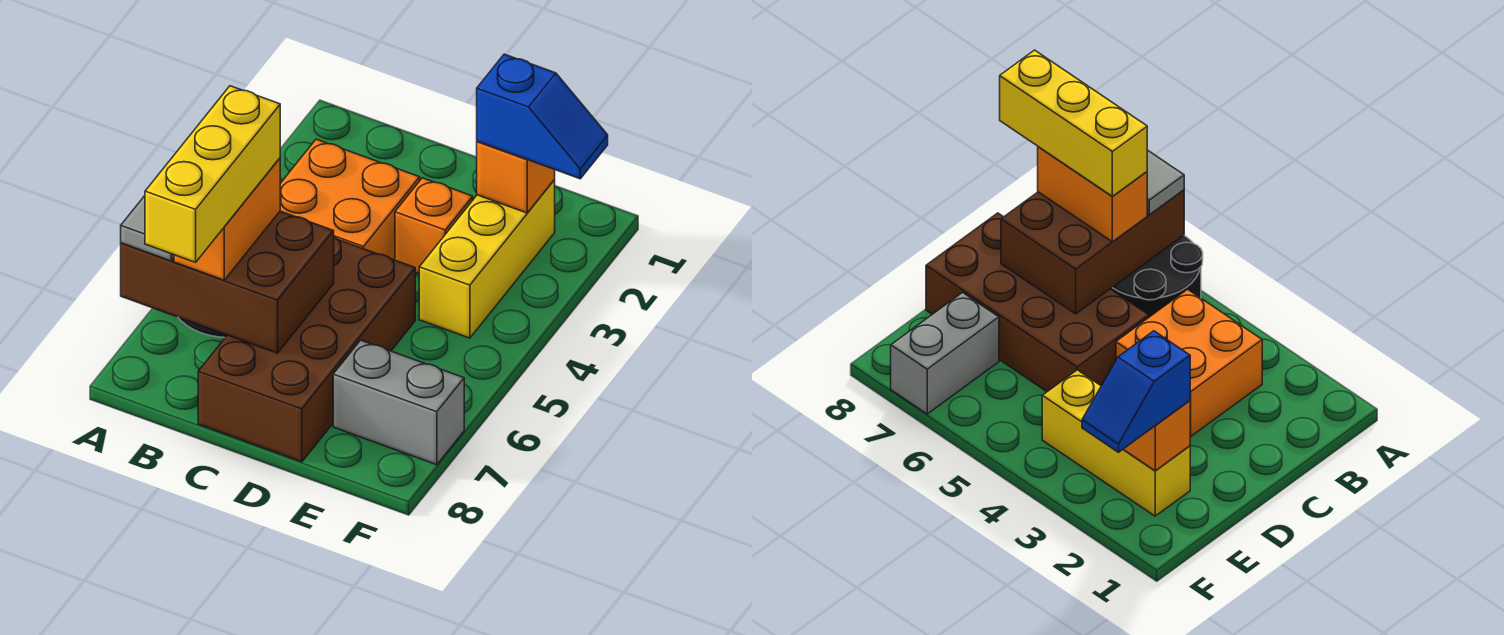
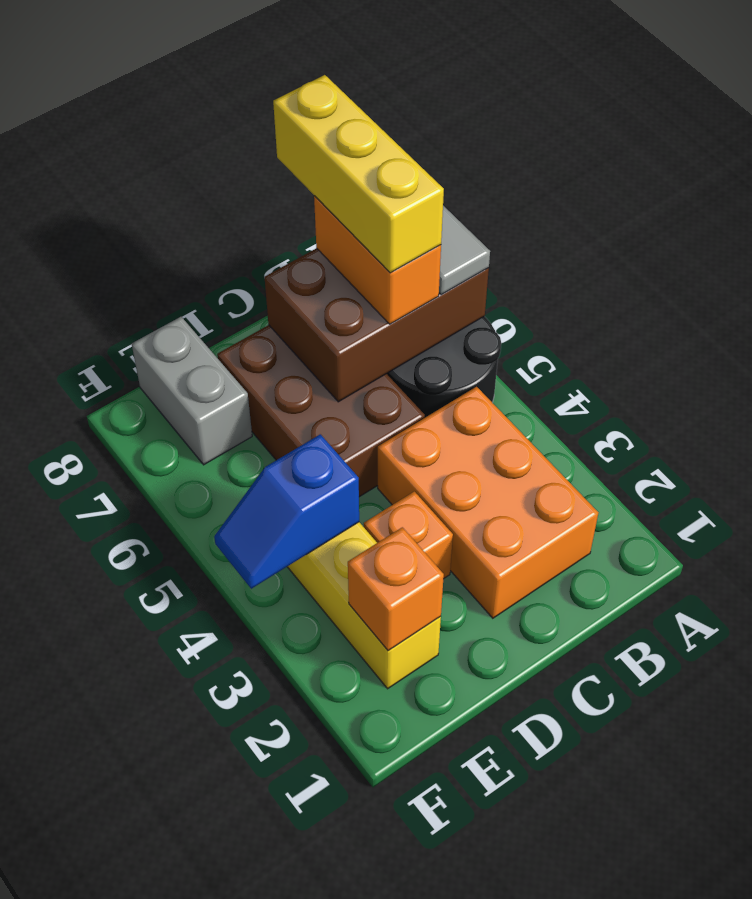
orange 2x2 brick [280,139,420,260] -> orange 2x3 brick [378,387,598,618]
brown 2x4 brick [198,237,415,462] -> brown 2x3 brick [217,325,425,497]
blue 1x2 slope [477,54,608,179] -> blue 1x2 slope moved to [214,434,359,589]
grey 1x2 brick [333,340,464,465] -> grey 1x2 brick turned to [132,317,252,465]

